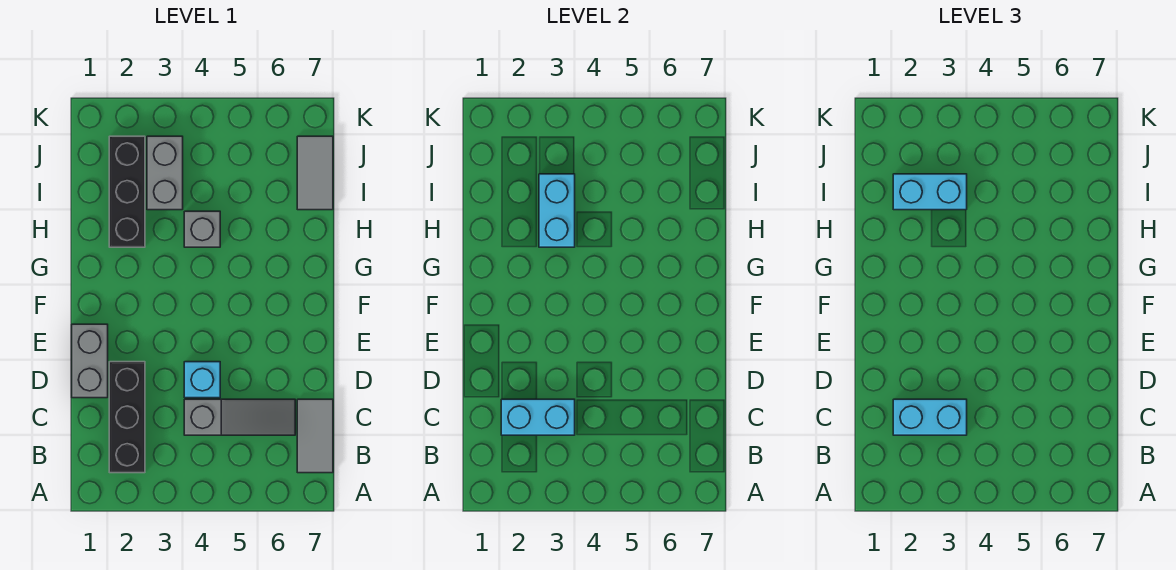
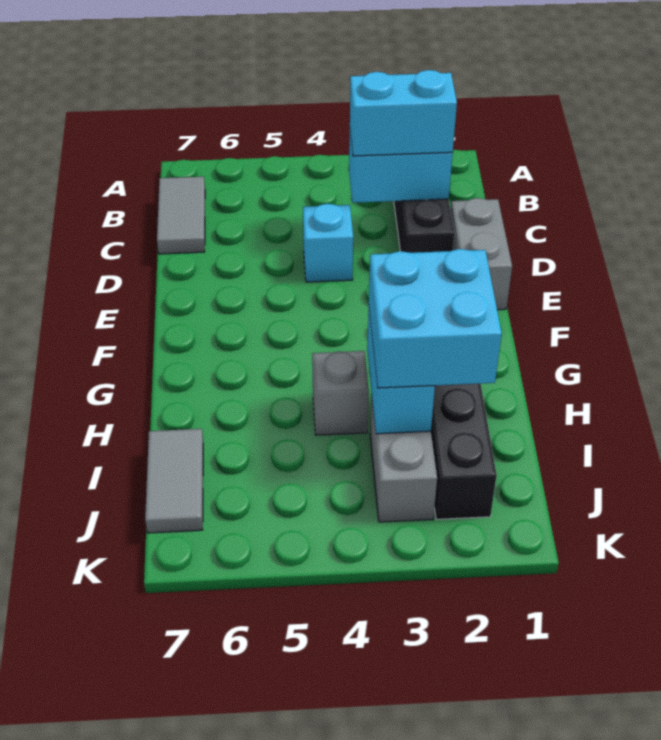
grey 1x3 slope [184,399,295,435] -> none
cyan 1x2 brick [893,174,967,210] -> cyan 2x2 brick [369,249,502,388]

